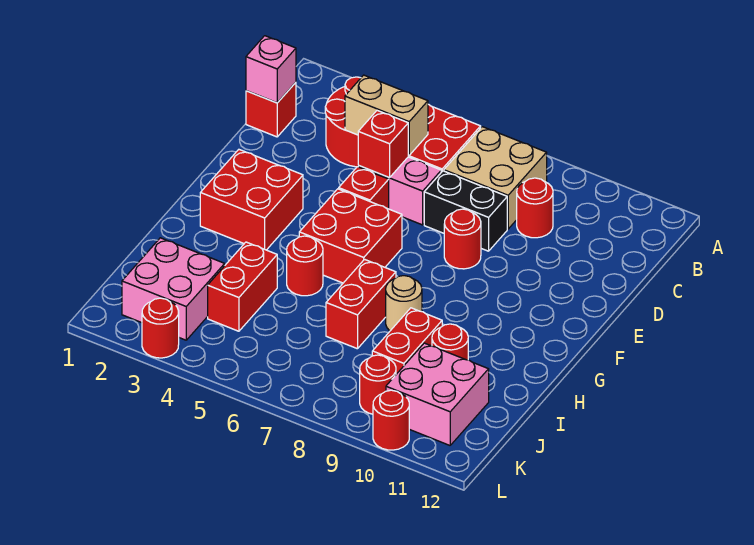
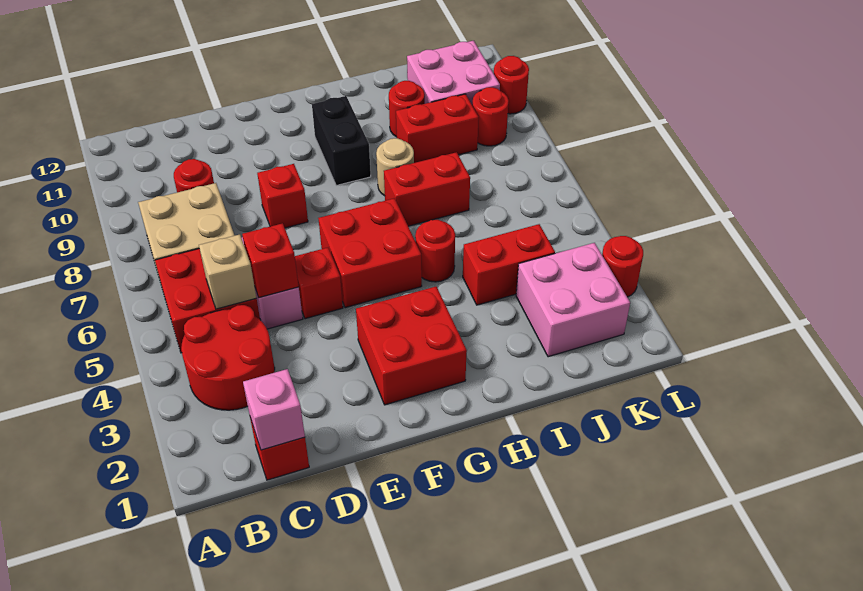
tan 1x2 brick [345,75,428,155] -> tan 1x1 brick [199,234,256,309]
black 1x2 brick [424,171,507,251] -> black 1x2 brick moved to [312,96,371,186]
red 1x1 round brick [444,209,481,269] -> red 1x1 brick [257,164,308,228]

